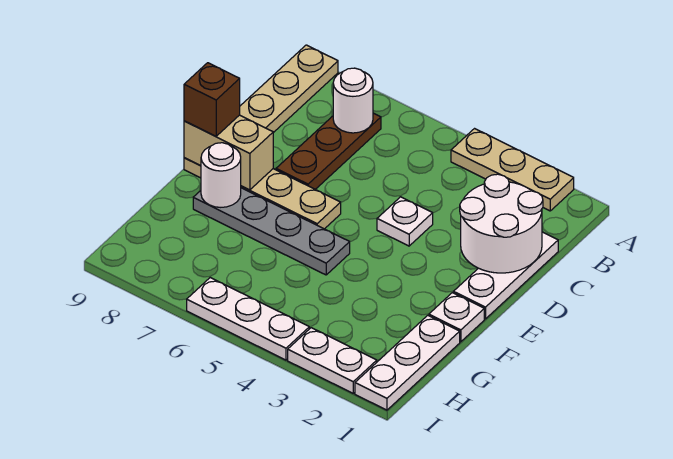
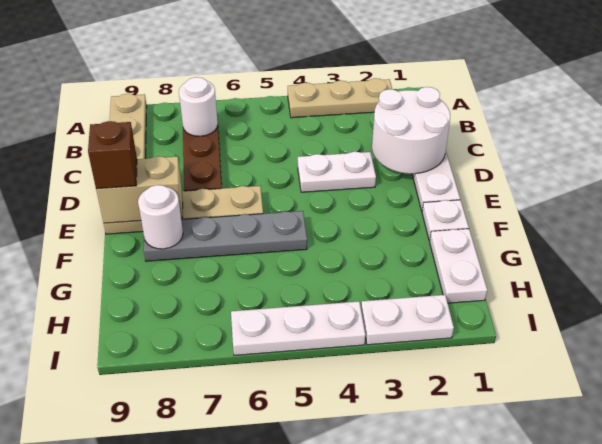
white 1x1 plate [377,197,433,246] -> white 1x2 plate [298,152,376,192]
white 1x3 plate [355,315,460,410] -> white 1x2 plate [430,229,487,303]

